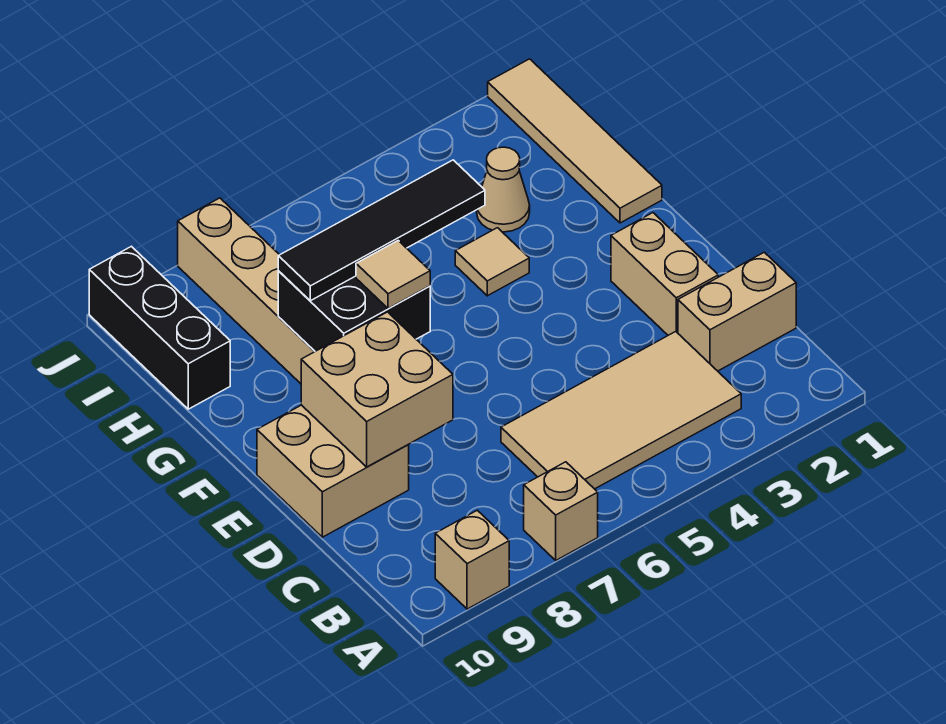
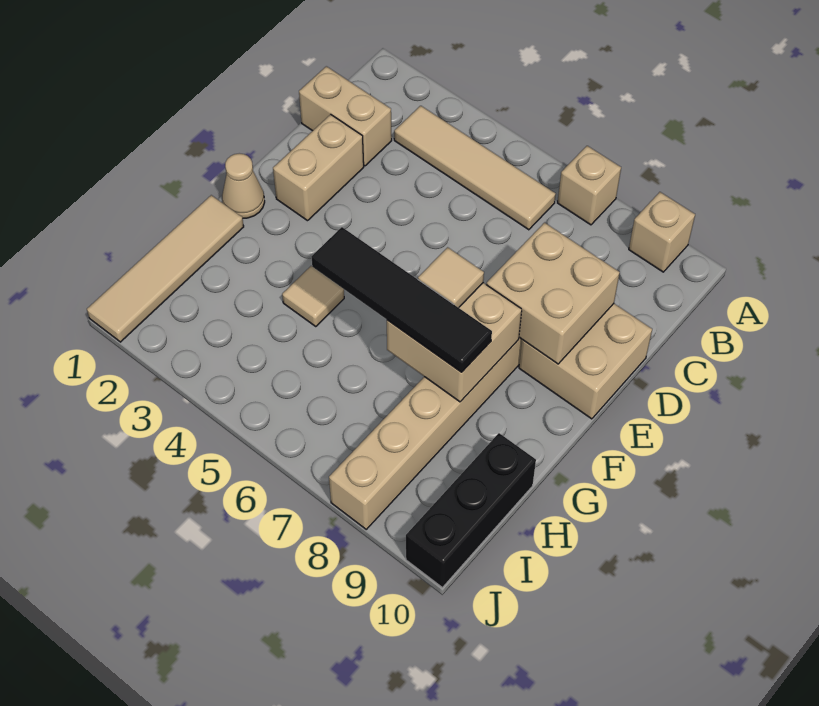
tan 2x4 tile [501,332,741,489] -> tan 1x4 tile [394,106,556,230]
black 2x2 brick [278,271,430,351] -> tan 2x2 brick [387,283,522,402]
tan 1x1 cone [477,147,530,232] -> tan 1x1 cone moved to [222,153,265,218]

